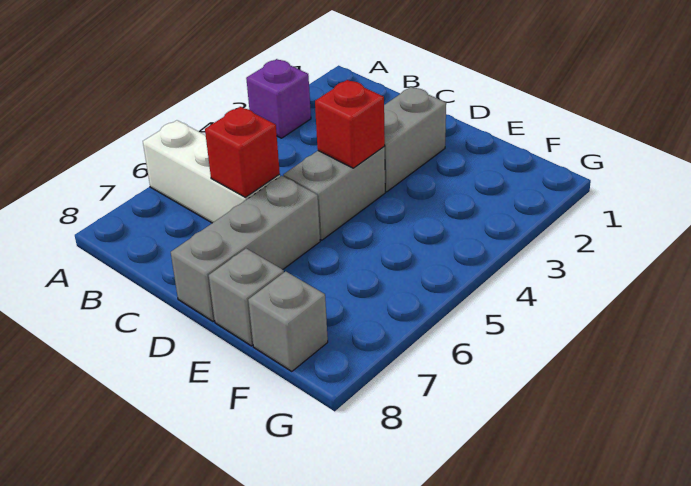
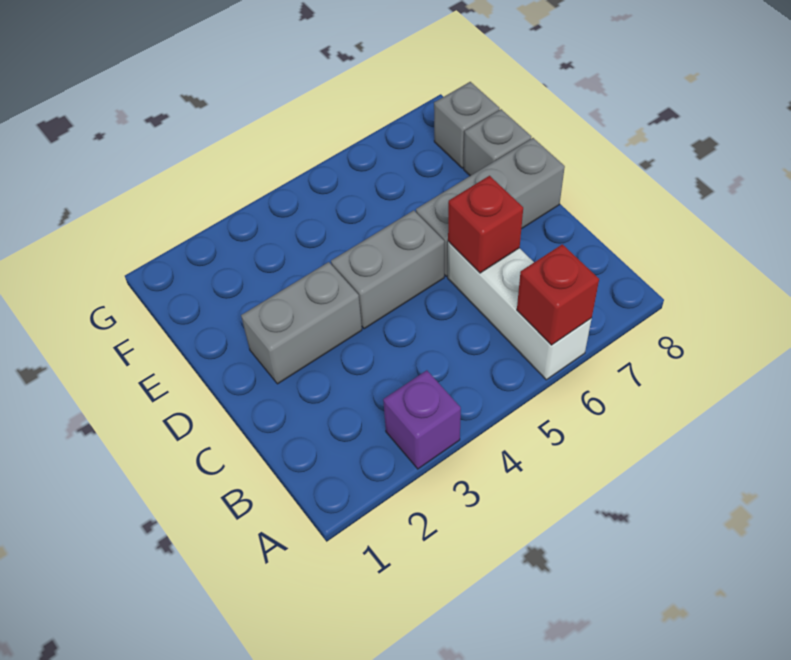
red 1x1 brick [315,80,385,168] -> red 1x1 brick moved to [517,244,599,345]

